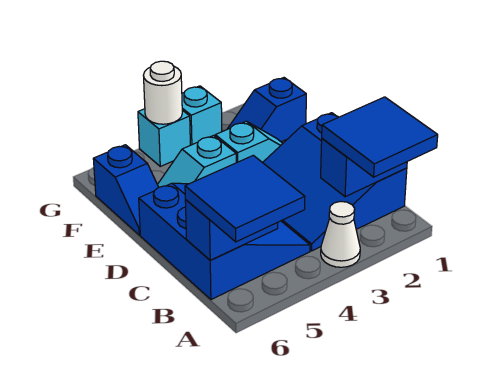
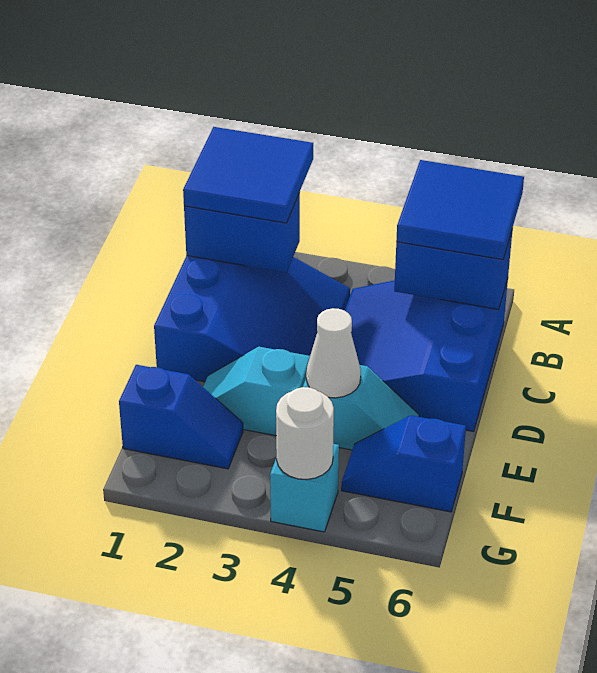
white 1x1 cone [321,201,360,267] -> white 1x1 cone moved to [306,308,361,398]
blue 1x2 slope [93,145,159,235] -> blue 1x2 slope turned to [341,415,466,512]
cyan 1x1 brick [182,86,222,145] -> none

